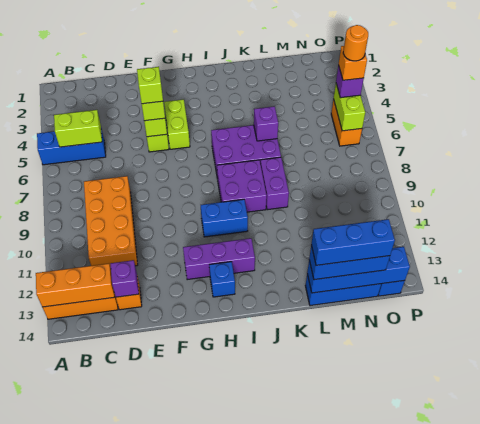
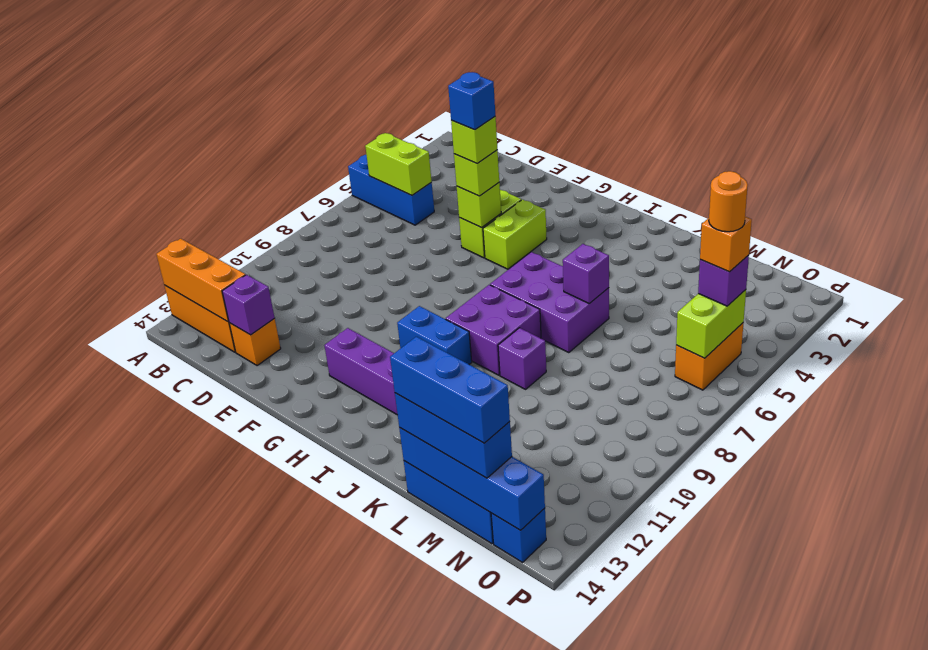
orange 2x4 brick [84,176,138,268] -> none
blue 1x1 brick [209,262,235,297] -> blue 1x1 brick moved to [448,72,495,130]
purple 1x2 brick [261,157,289,210] -> purple 1x1 brick [498,328,546,389]

